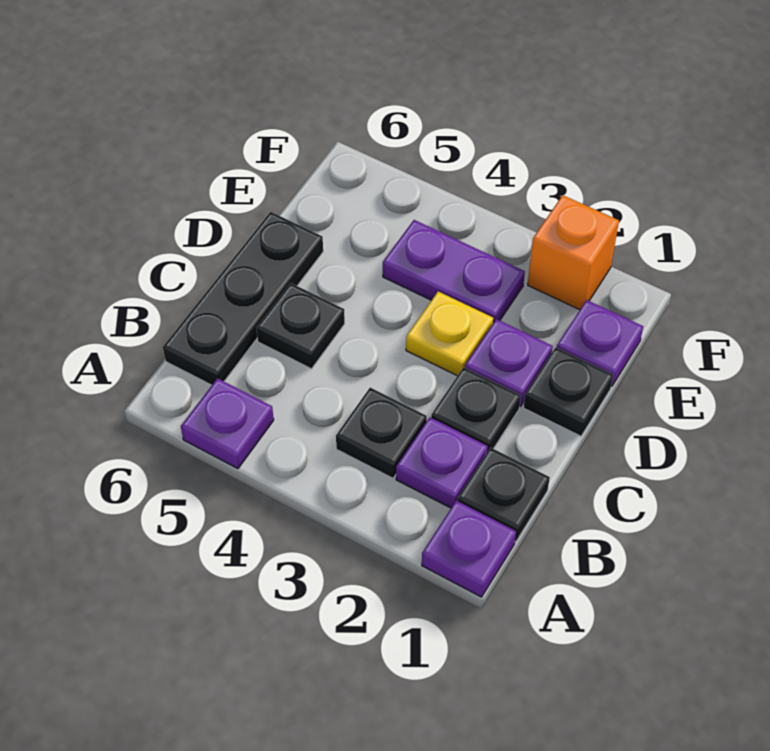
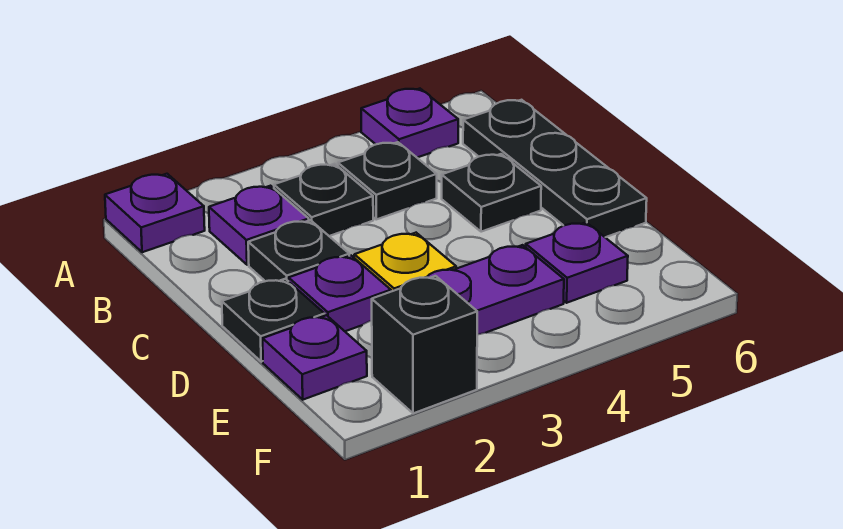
black 1x1 plate [458,448,550,541] -> black 1x1 plate moved to [338,142,437,219]
none -> purple 1x1 plate [526,222,628,303]
orange 1x1 brick [528,195,619,310] -> black 1x1 brick [372,276,477,413]

